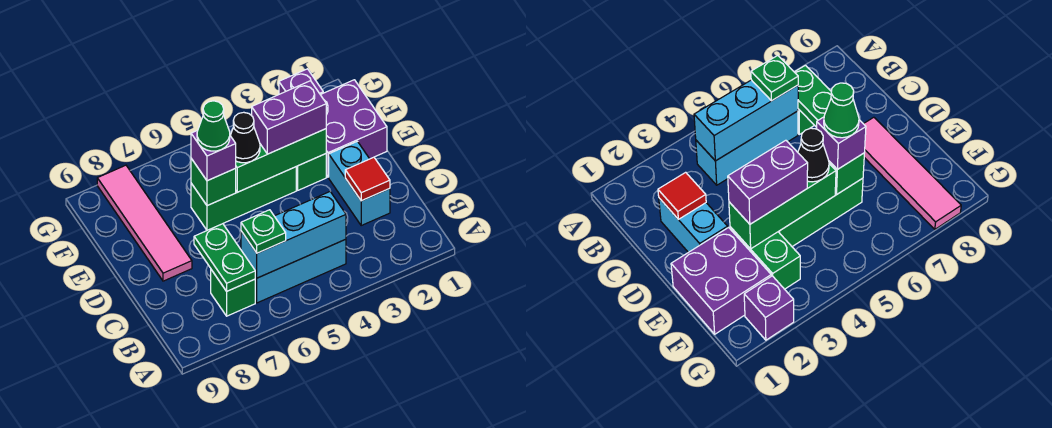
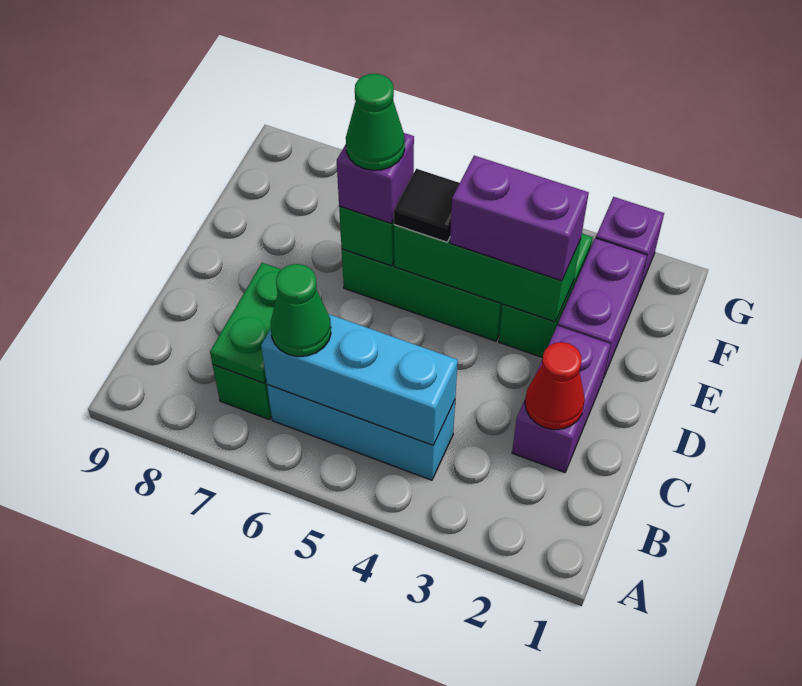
green 1x1 plate [241,210,286,253] -> green 1x1 cone [271,264,331,357]
cyan 1x2 brick [329,141,390,225] -> purple 1x2 brick [512,326,611,472]
red 1x1 tile [345,157,390,201] -> red 1x1 cone [525,342,585,430]
pink 1x4 tile [97,165,192,281] -> none
purple 2x2 brick [321,80,387,177] -> purple 1x2 brick [558,238,647,378]
black 1x1 cone [230,112,260,163] -> black 1x1 tile [394,169,460,242]

